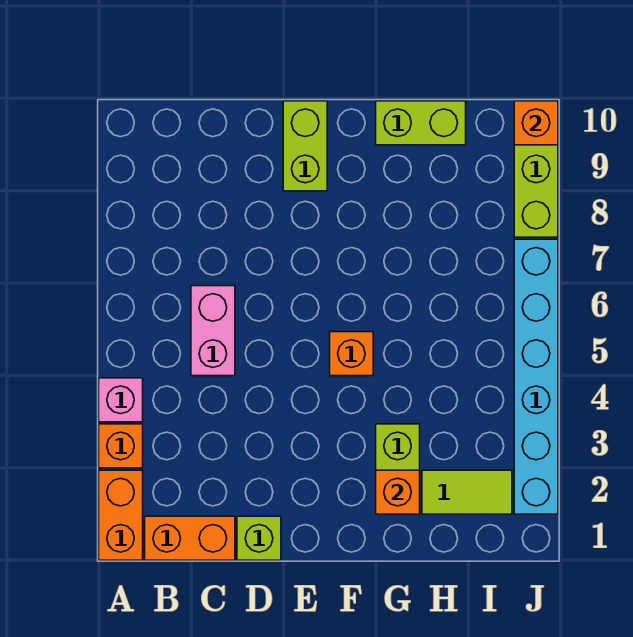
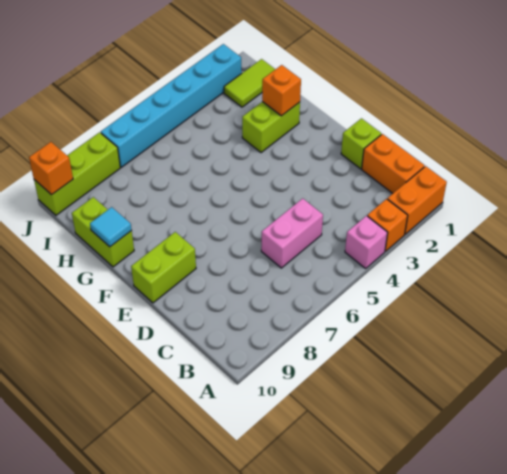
orange 1x1 brick [330,332,373,376] -> none
none -> cyan 1x1 tile [90,207,131,247]
lime 1x2 tile [422,470,512,514] -> lime 1x2 tile turned to [224,59,275,107]

